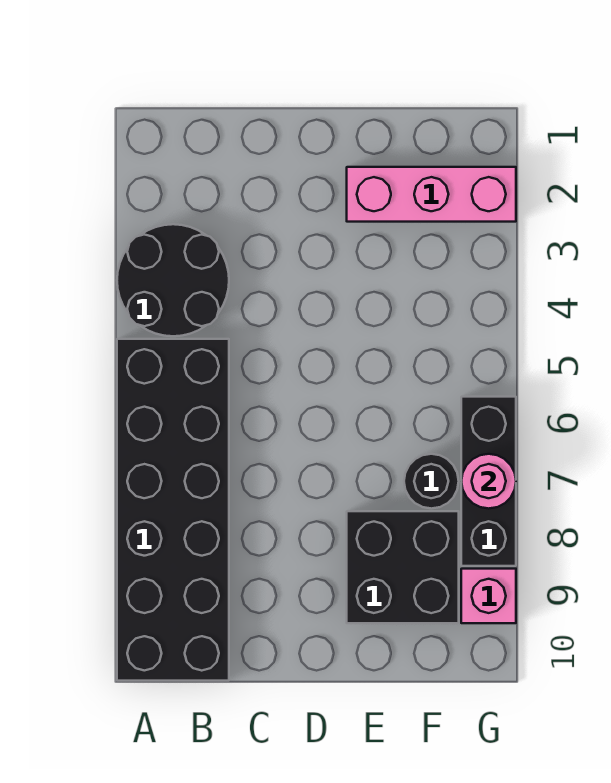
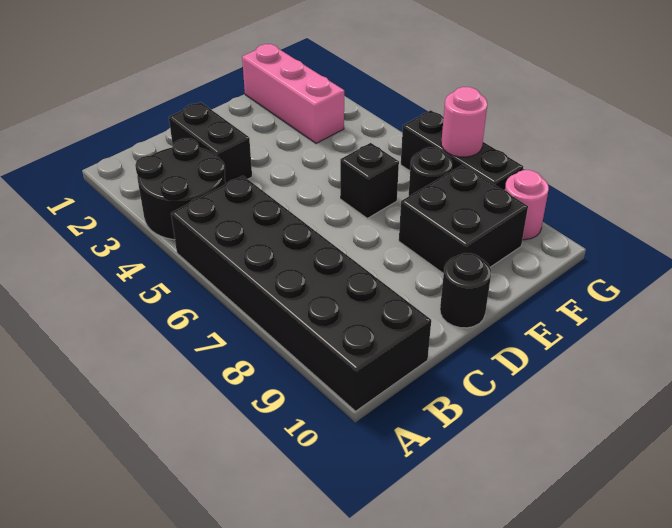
none -> black 1x2 brick [169,102,252,184]
none -> black 1x1 round brick [440,253,491,328]
pink 1x3 brick [347,167,516,222] -> pink 1x3 brick turned to [242,44,344,143]
none -> black 1x1 brick [340,143,399,218]
pink 1x1 brick [461,569,516,623] -> pink 1x1 round brick [505,170,549,240]

